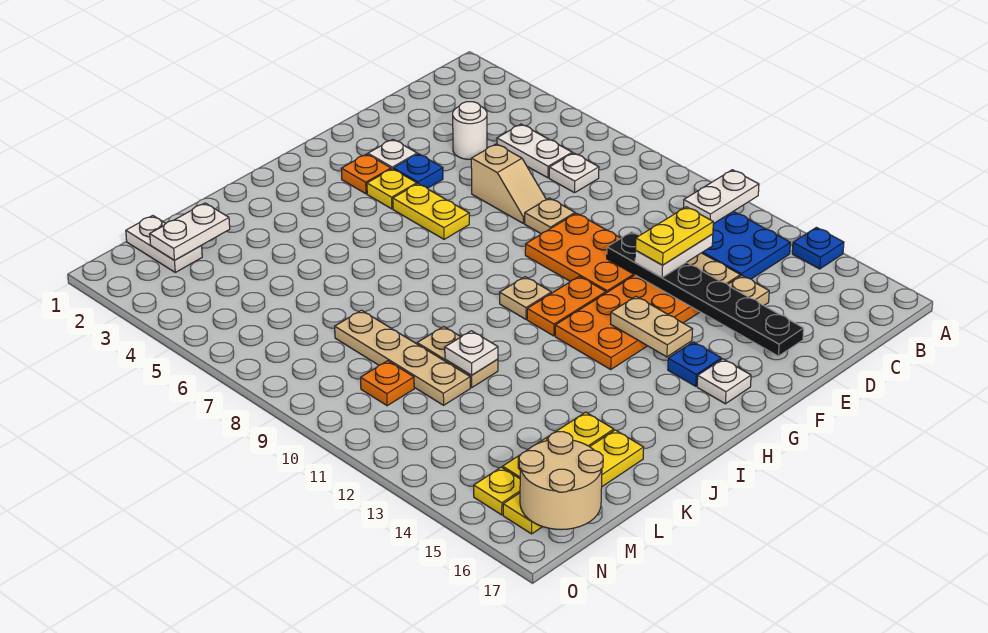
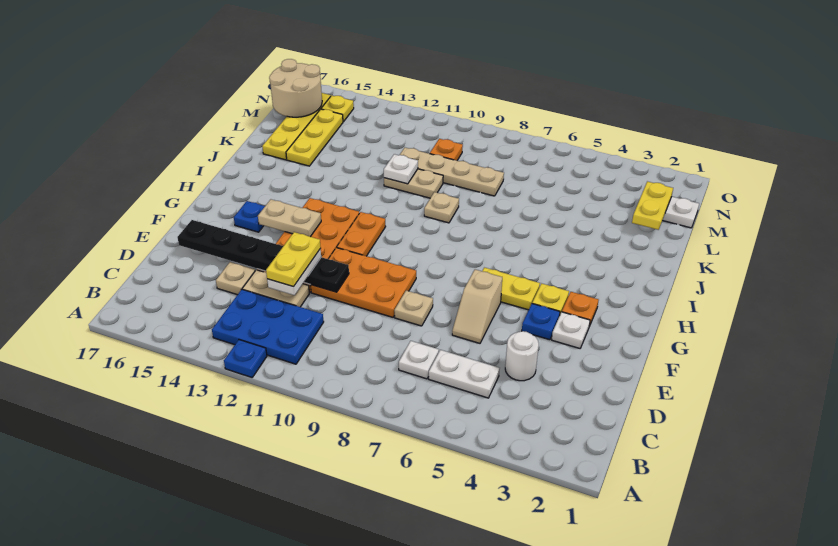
white 1x2 plate [683,170,759,224] -> none
blue 1x1 plate [792,227,844,269] -> blue 1x1 plate moved to [224,340,267,377]
tan 1x2 slope [471,144,546,223] -> tan 1x2 slope turned to [452,270,502,343]
white 1x1 plate [697,359,751,404] -> none
tan 1x1 plate [500,277,551,319] -> tan 1x1 plate moved to [424,192,459,223]
white 1x2 plate [150,203,230,260] -> yellow 1x2 plate [632,181,673,230]

